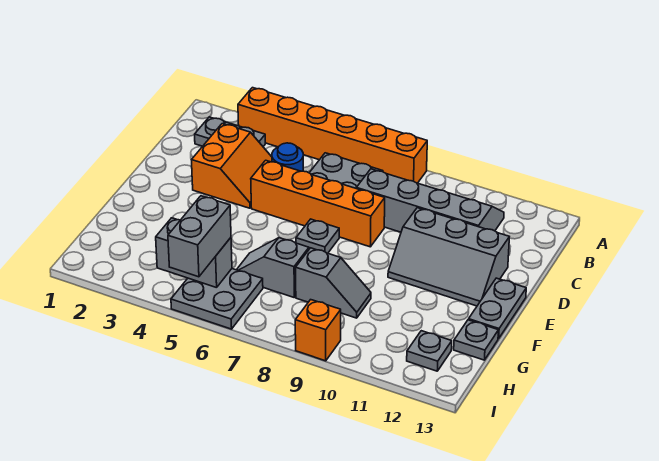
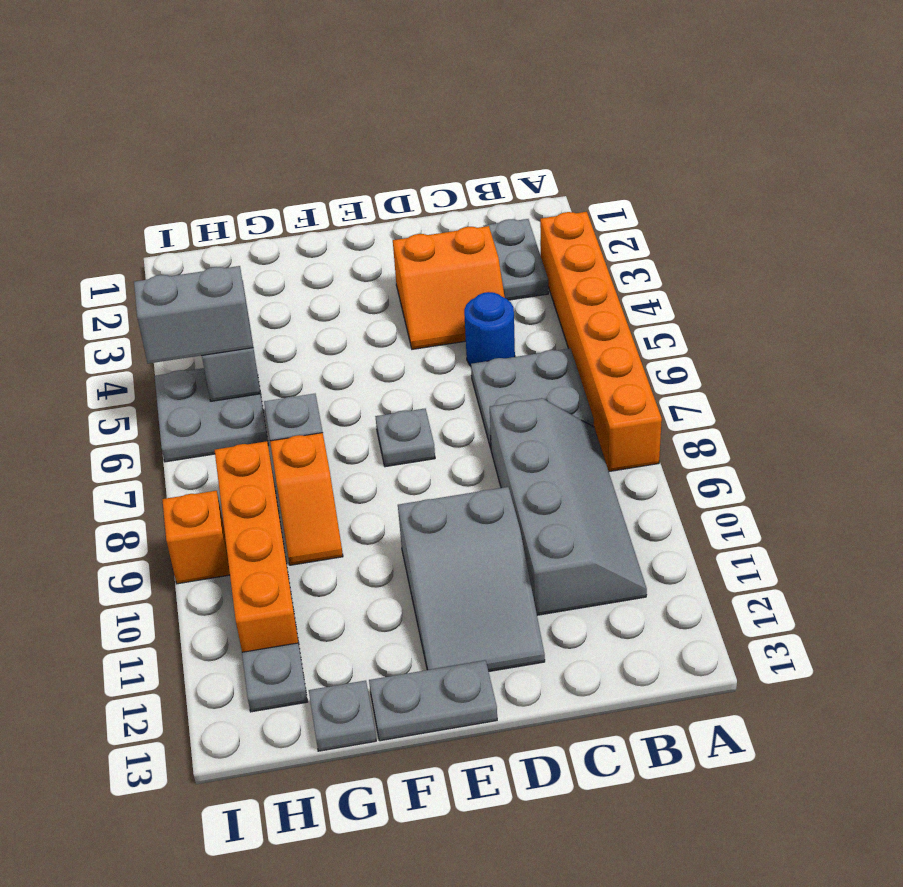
orange 1x4 brick [251,160,385,247] -> orange 1x4 brick moved to [215,441,299,652]
grey 2x3 slope [388,208,509,306] -> grey 2x3 slope turned to [398,487,545,672]
grey 1x2 slope [296,248,371,318] -> orange 1x2 slope [270,433,343,565]

